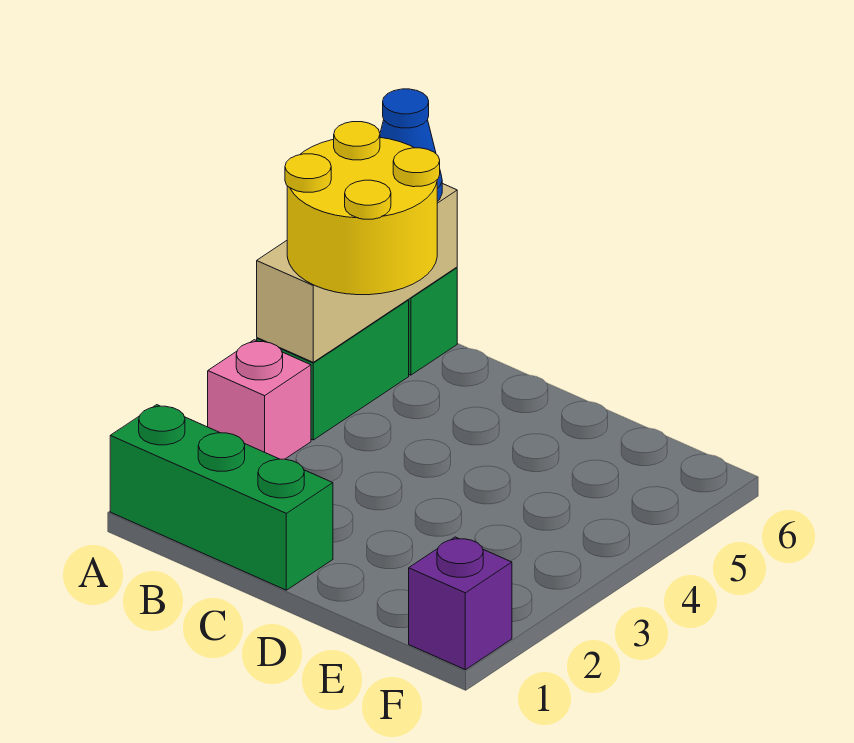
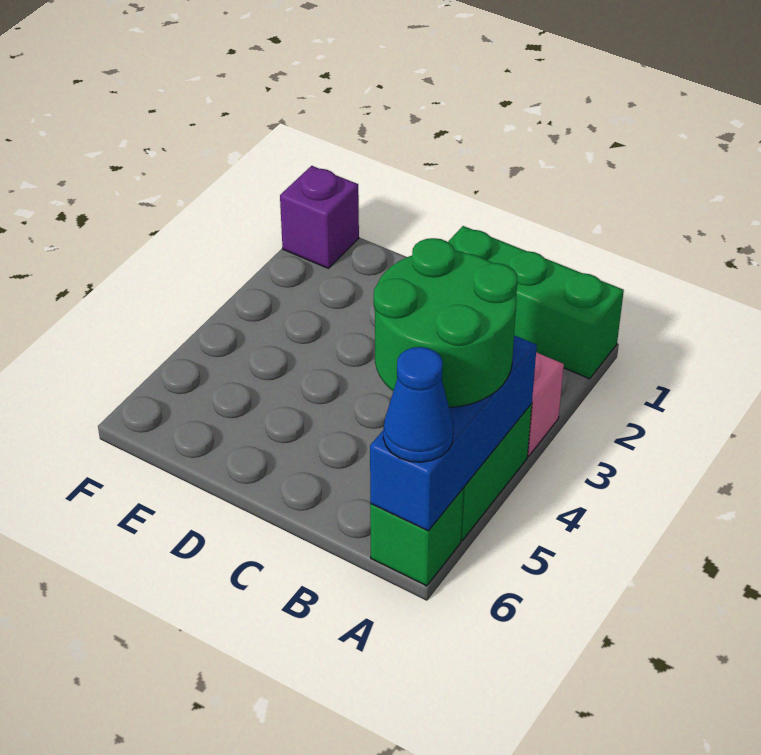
tan 1x3 brick [257,183,457,362] -> blue 1x3 brick [370,335,537,531]
yellow 2x2 round brick [285,122,440,295] -> green 2x2 round brick [374,238,518,407]

